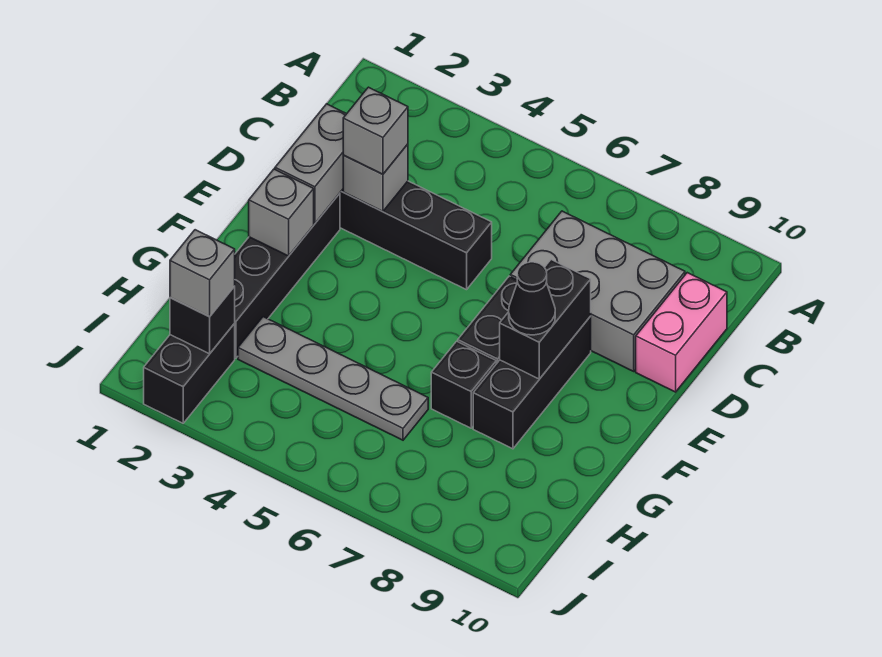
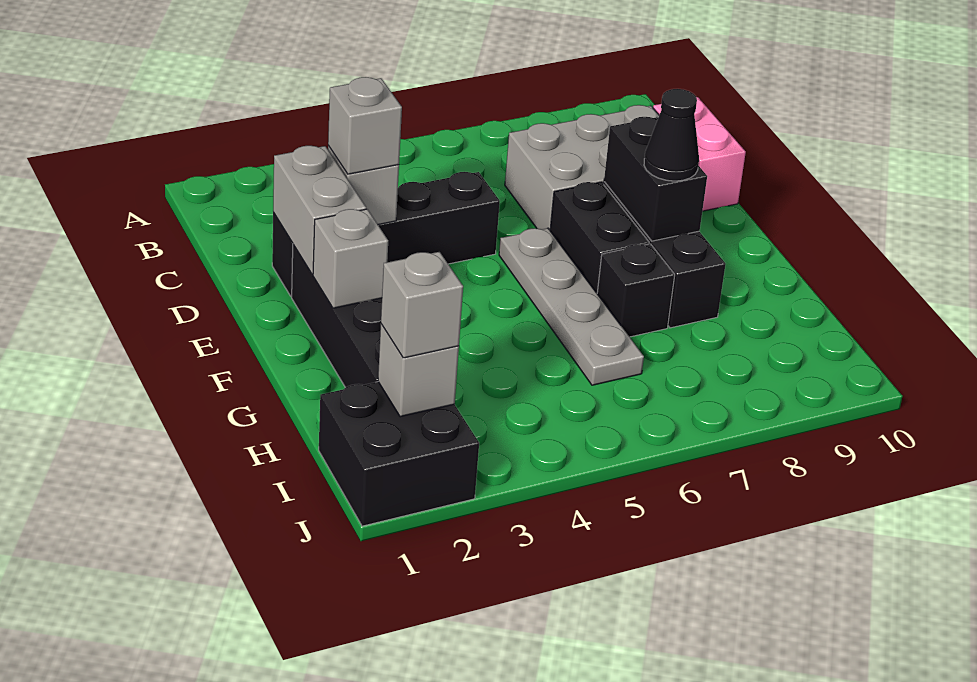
grey 1x4 plate [238,317,428,440] -> grey 1x4 plate turned to [499,228,644,385]
black 1x2 brick [144,324,235,423] -> black 2x2 brick [319,382,479,526]
black 1x1 brick [170,286,235,354] -> grey 1x1 brick [378,324,459,417]

